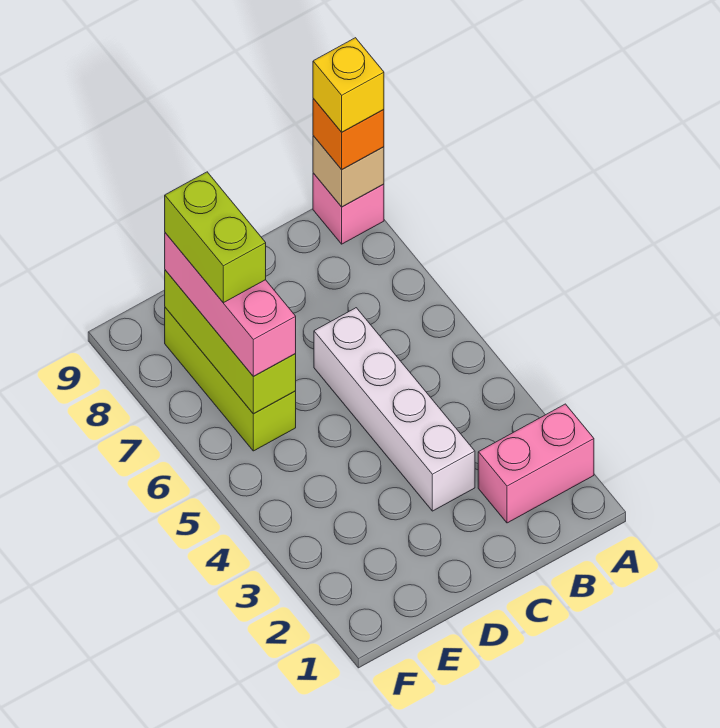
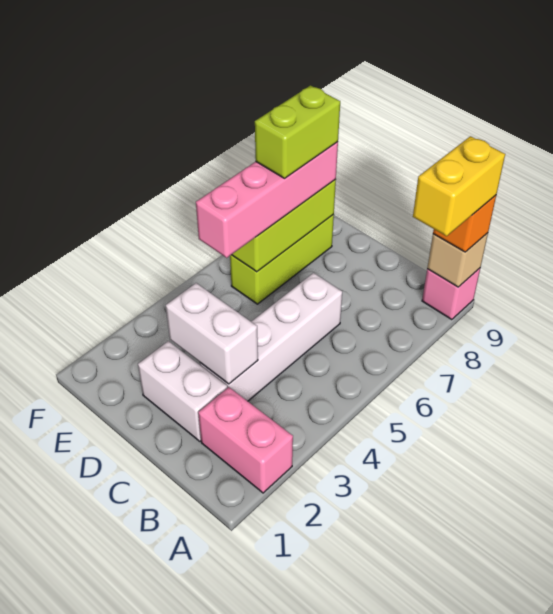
yellow 1x1 brick [313,38,384,132] -> yellow 1x2 brick [413,136,505,236]
none -> white 1x2 brick [138,341,227,441]
none -> white 1x2 brick [166,283,258,384]
pink 1x3 brick [165,233,296,376] -> pink 1x4 brick [196,142,338,258]

